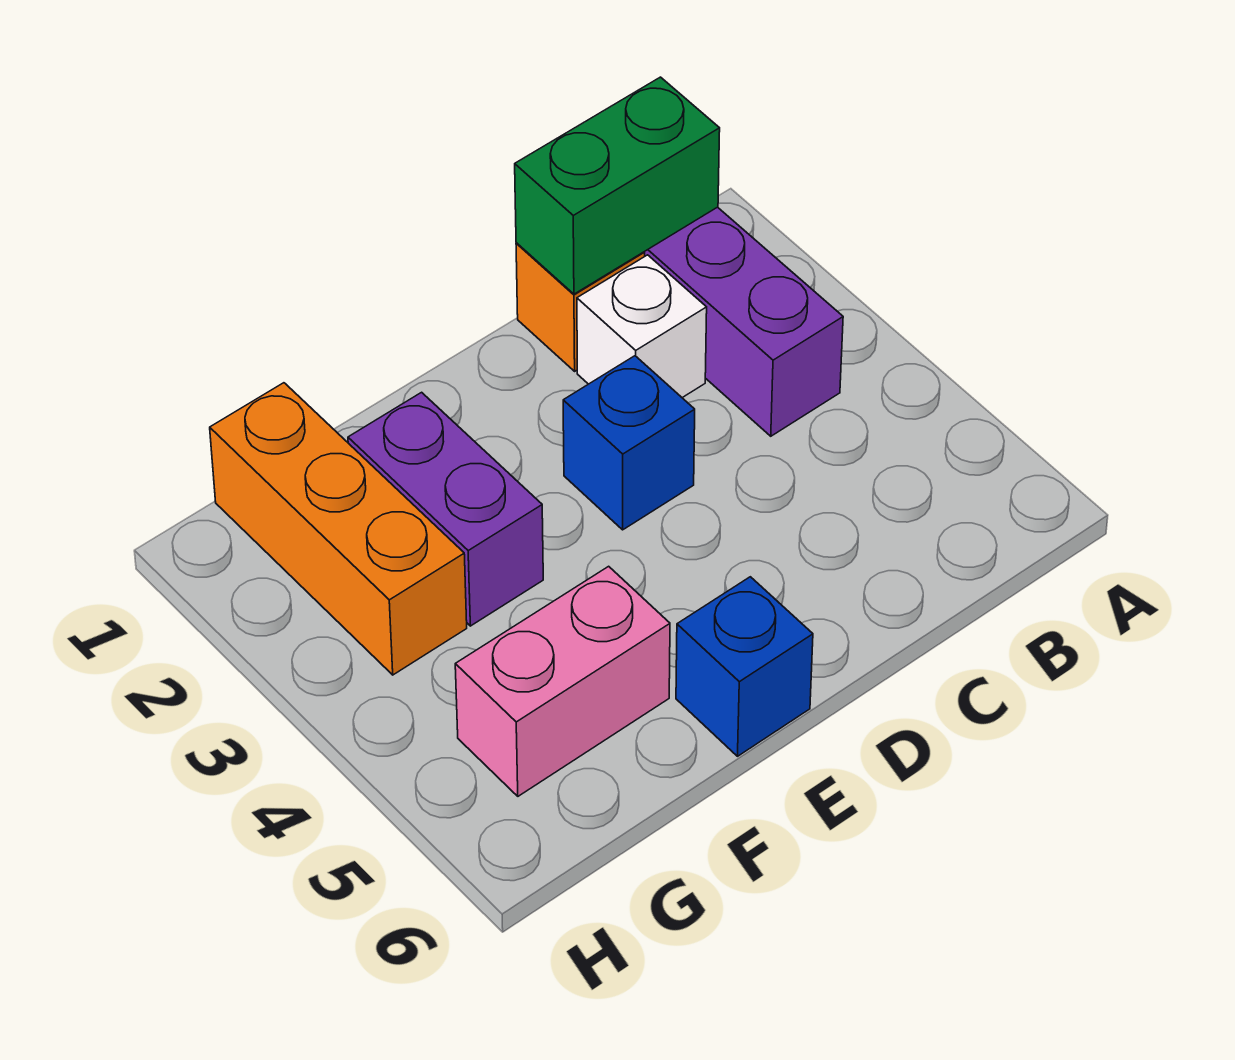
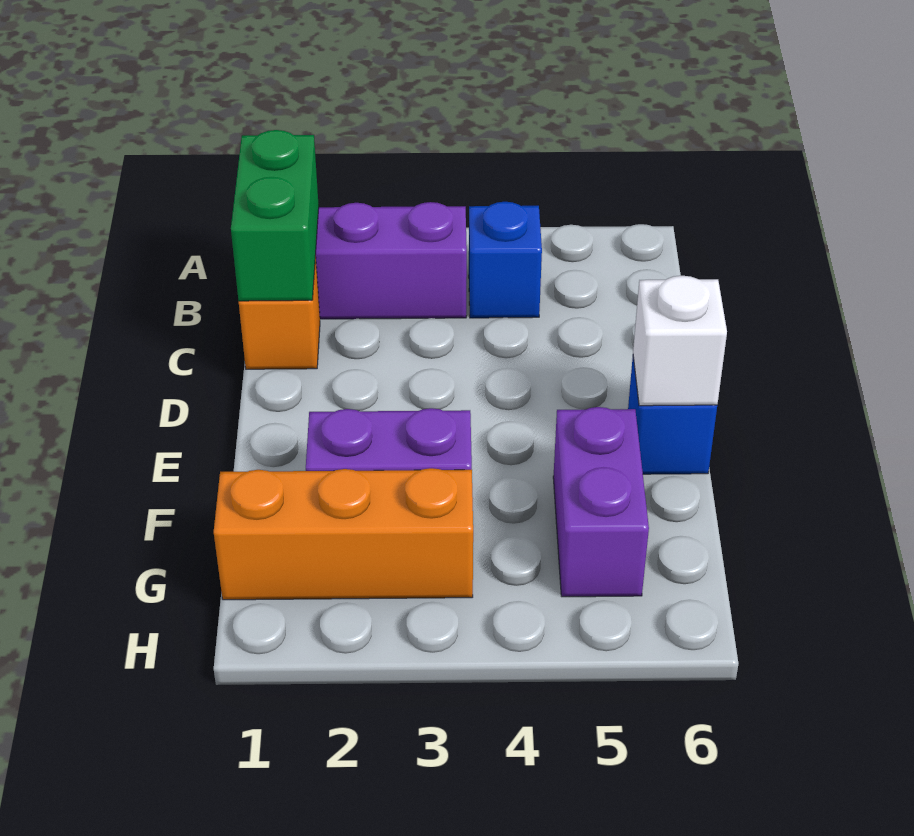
white 1x1 brick [577,255,707,398] -> white 1x1 brick moved to [633,276,727,406]
blue 1x1 brick [563,356,695,530] -> blue 1x1 brick moved to [469,202,542,318]
pink 1x2 brick [455,566,670,796] -> purple 1x2 brick [553,407,649,597]

